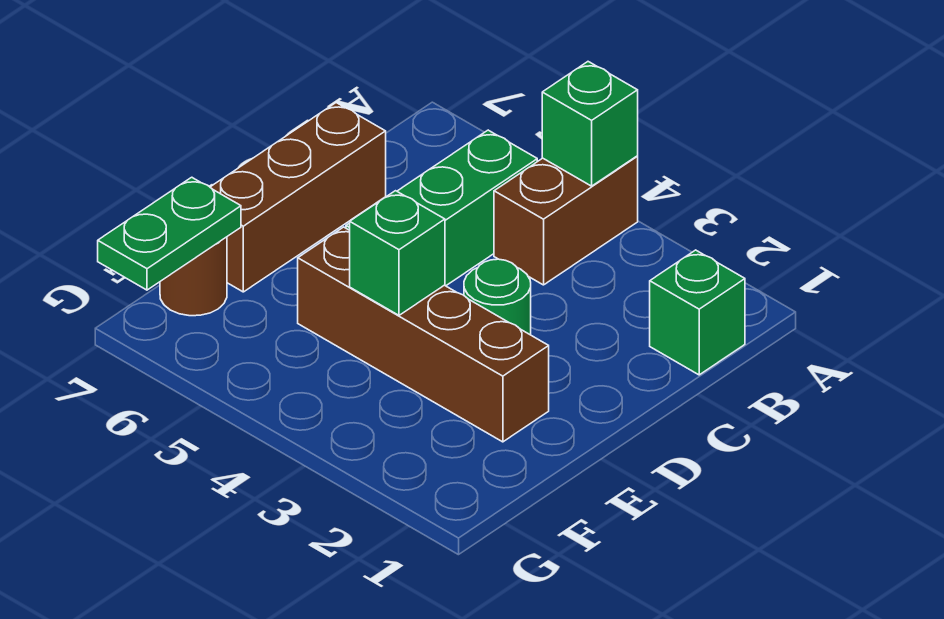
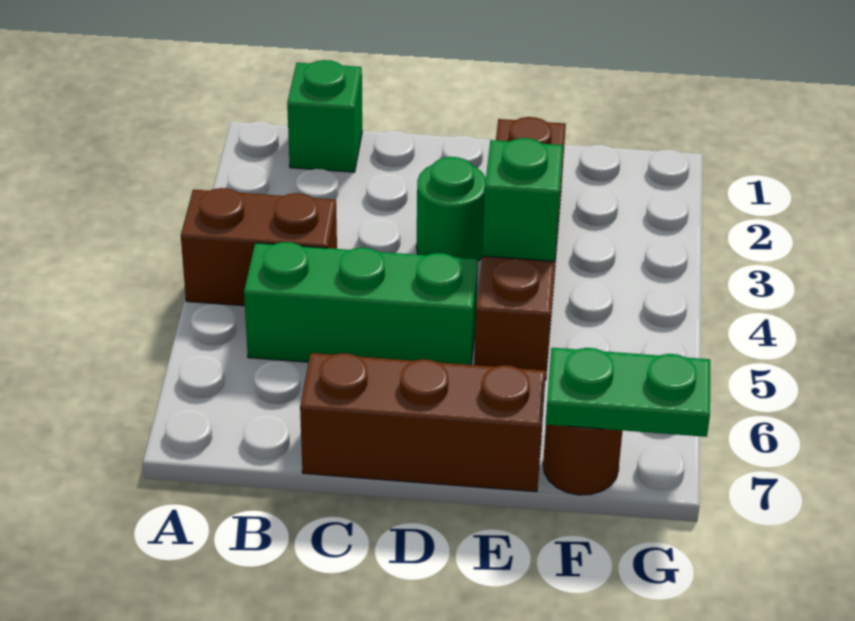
green 1x1 brick [542,62,638,186] -> none

